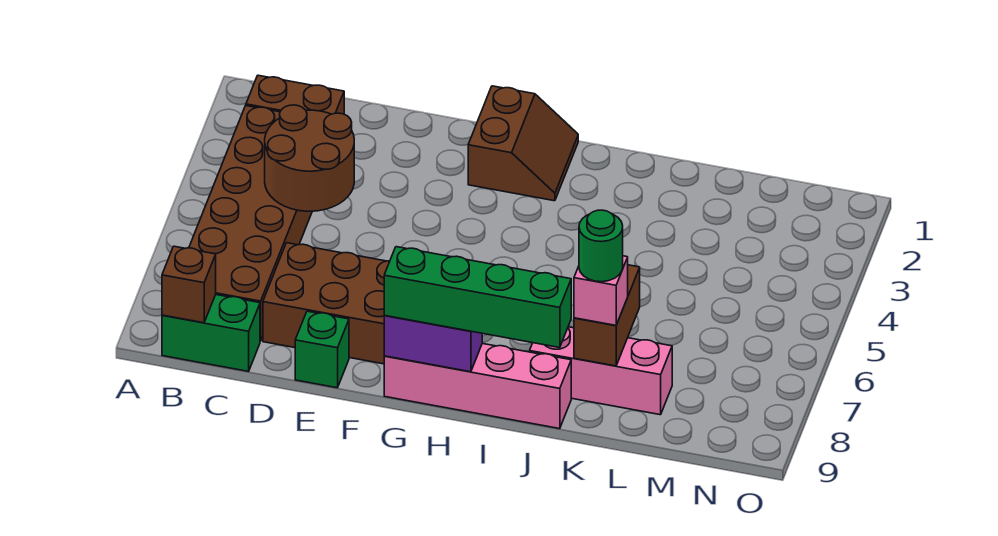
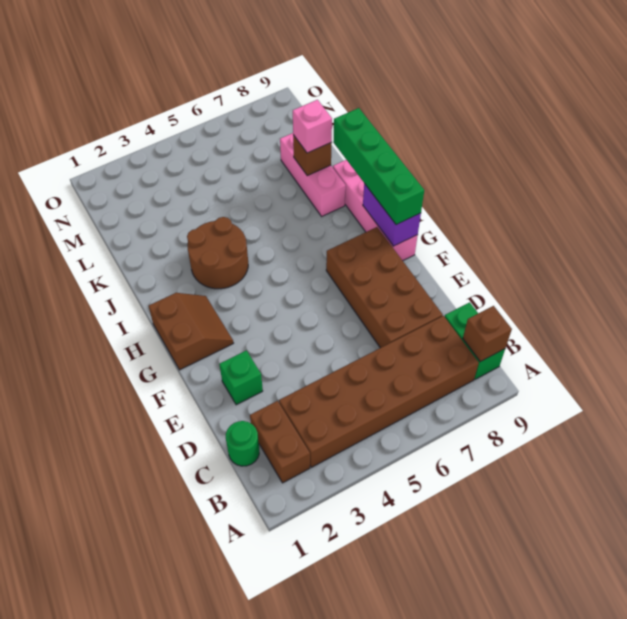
brown 2x2 round brick [265,105,354,211] -> brown 2x2 round brick moved to [187,217,248,289]
green 1x1 brick [295,311,349,388] -> green 1x1 brick moved to [219,350,263,405]
brown 2x2 slope [468,86,578,201] -> brown 2x2 slope turned to [149,293,233,370]
brown 1x2 brick [574,265,640,366] -> brown 1x1 brick [293,135,332,176]
green 1x1 round brick [579,210,623,282] -> green 1x1 round brick moved to [226,421,259,466]

